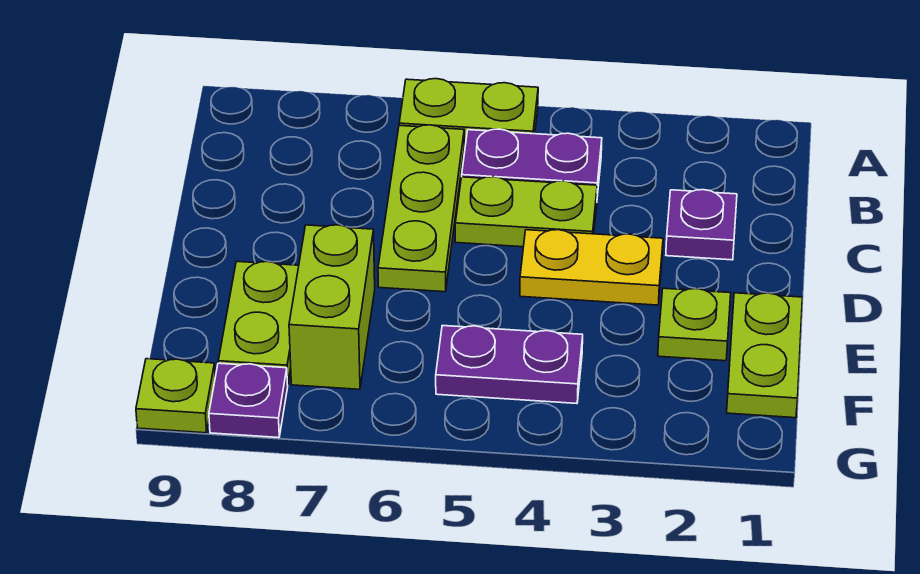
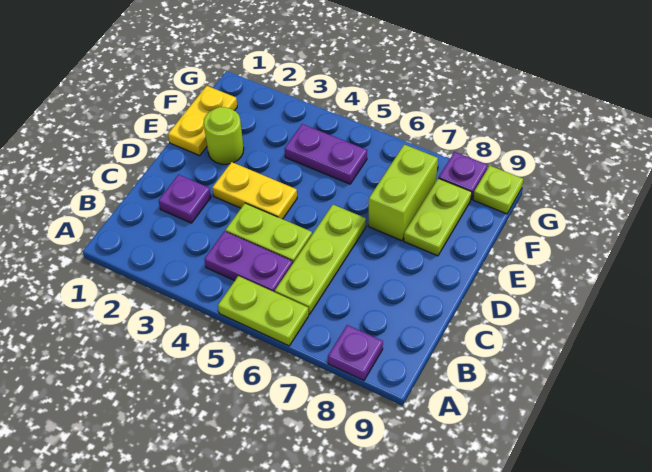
none -> purple 1x1 plate [328,325,383,380]
lime 1x2 plate [727,293,802,418] -> yellow 1x2 plate [168,86,237,156]
lime 1x1 plate [658,288,731,361] -> lime 1x1 round brick [204,107,244,164]

